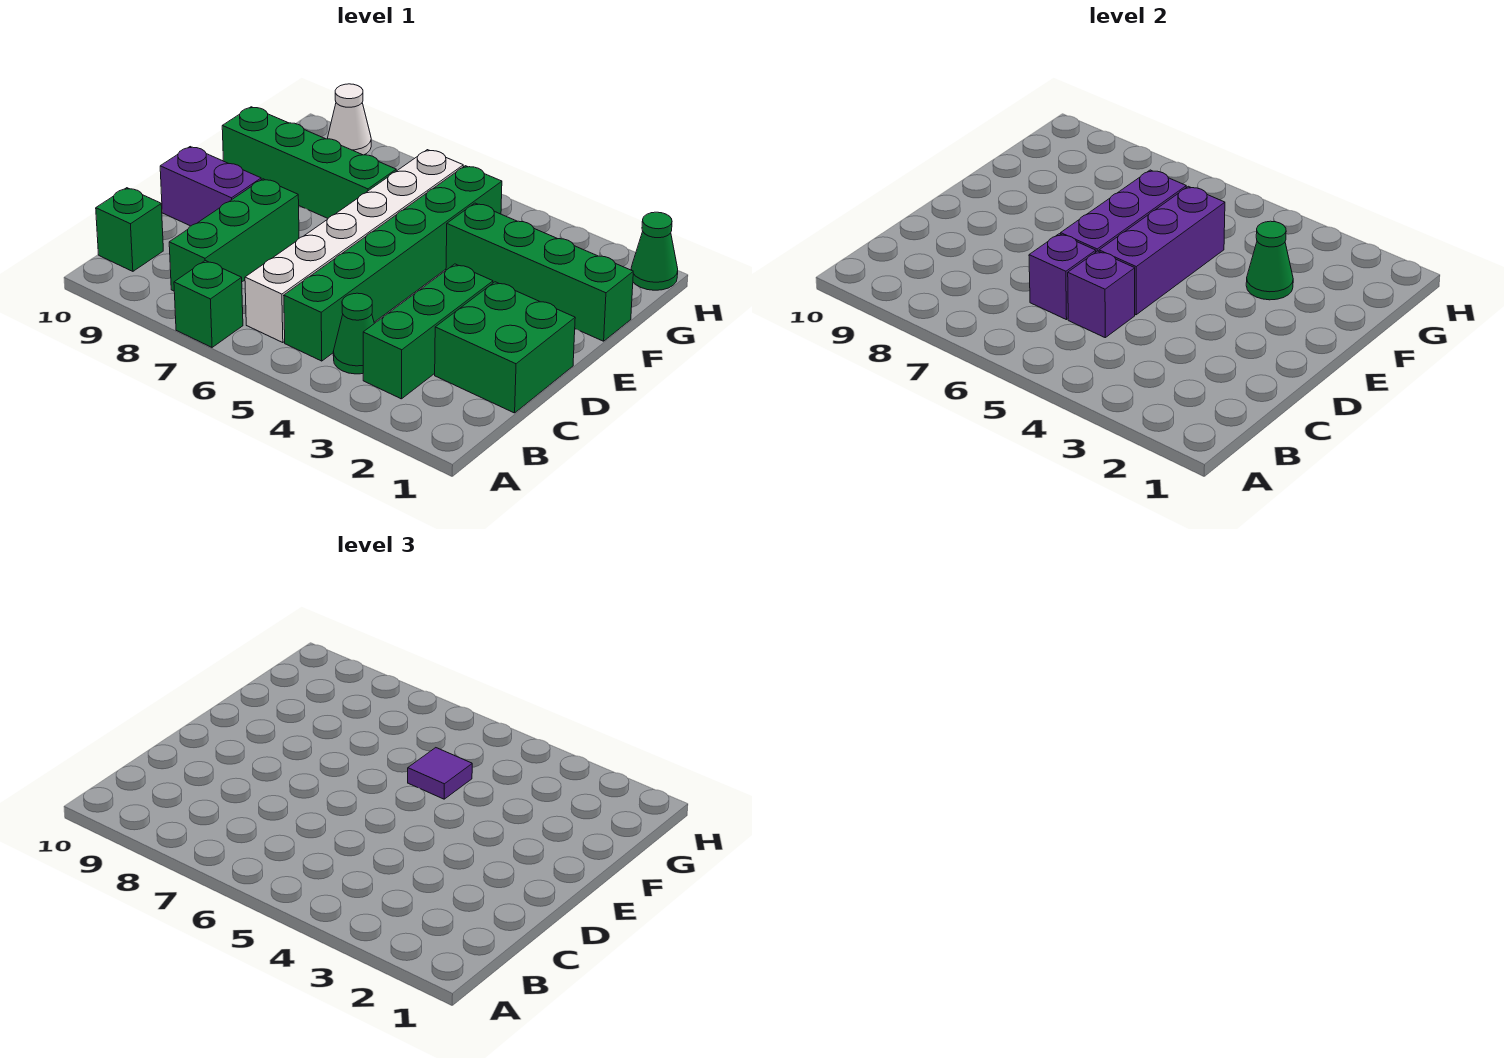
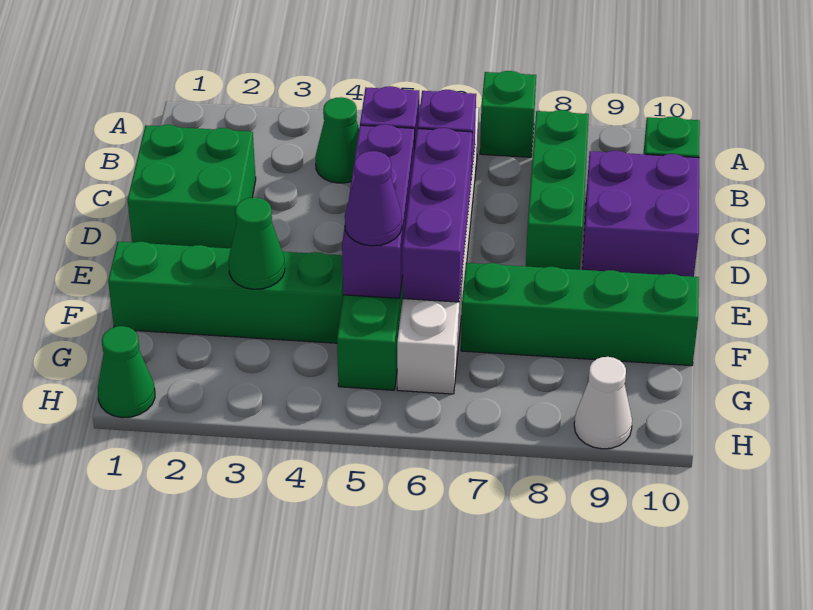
green 1x3 brick [363,264,493,399] -> none
purple 1x2 brick [160,147,261,226] -> purple 2x2 brick [582,151,699,277]
purple 1x1 tile [408,748,472,799] -> purple 1x1 cone [345,151,402,246]

